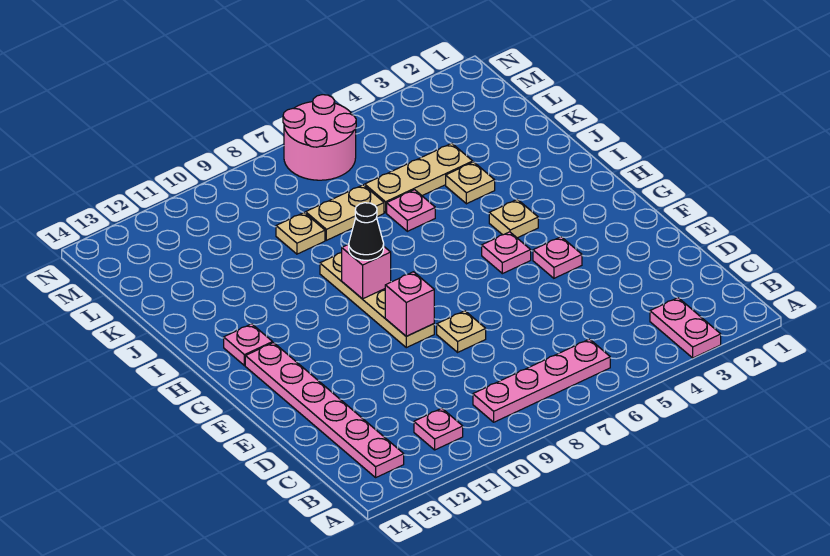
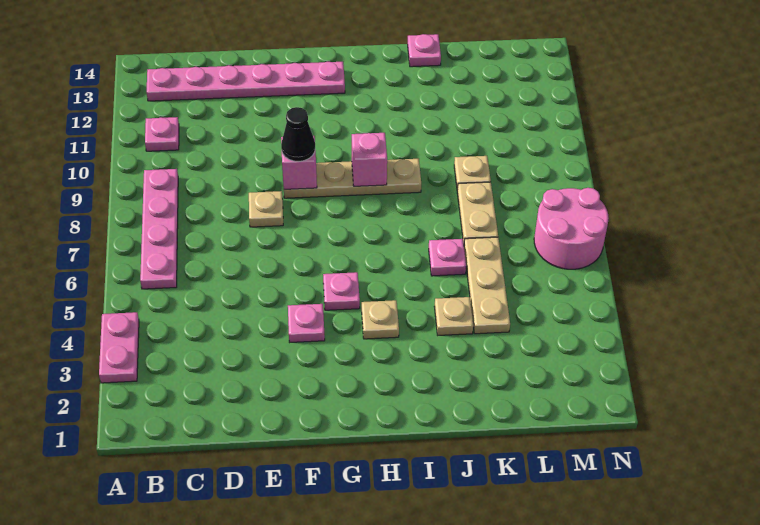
pink 1x2 plate [650,298,721,358] -> pink 1x2 plate turned to [99,312,139,383]
black 1x1 cone [349,203,384,260] -> black 1x1 cone moved to [281,107,315,162]
pink 1x1 plate [224,324,273,366] -> pink 1x1 plate moved to [408,34,441,67]

